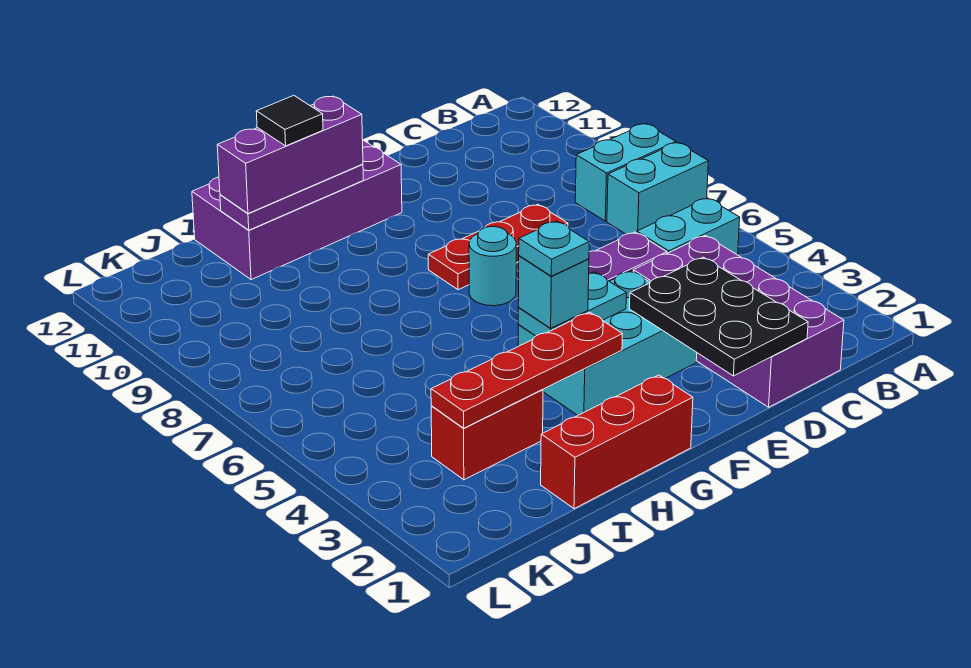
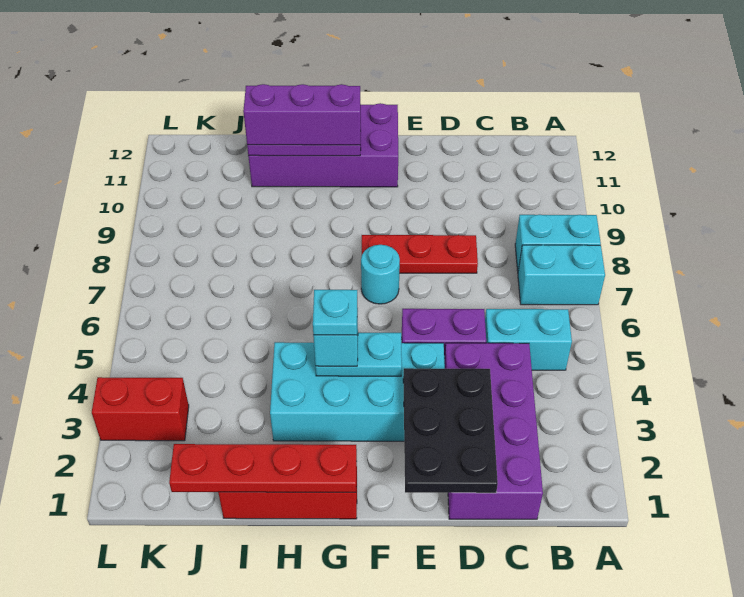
cyan 2x3 brick [518,271,697,415] -> cyan 2x4 brick [270,342,445,441]
red 1x4 plate [431,312,622,428] -> red 1x4 plate moved to [169,444,357,492]
black 1x1 tile [256,95,323,146] -> none
red 1x2 brick [431,390,543,480] -> red 1x2 brick moved to [92,377,189,441]

